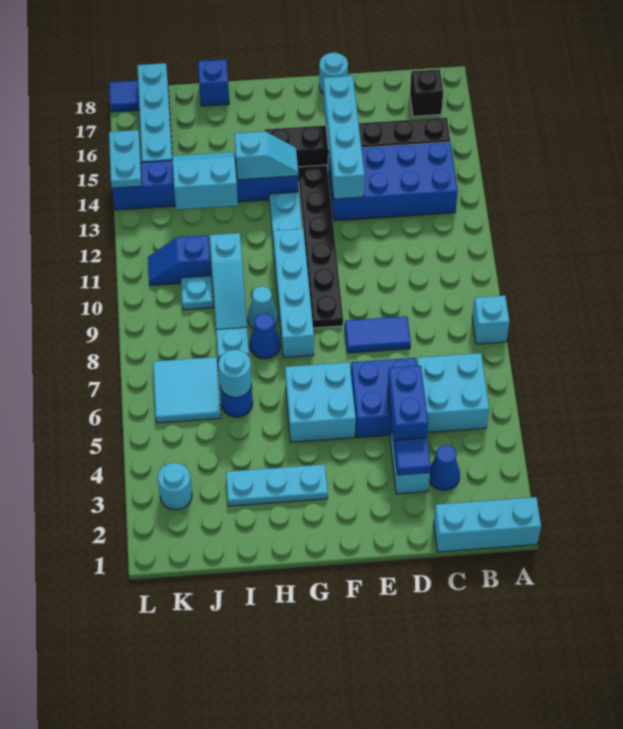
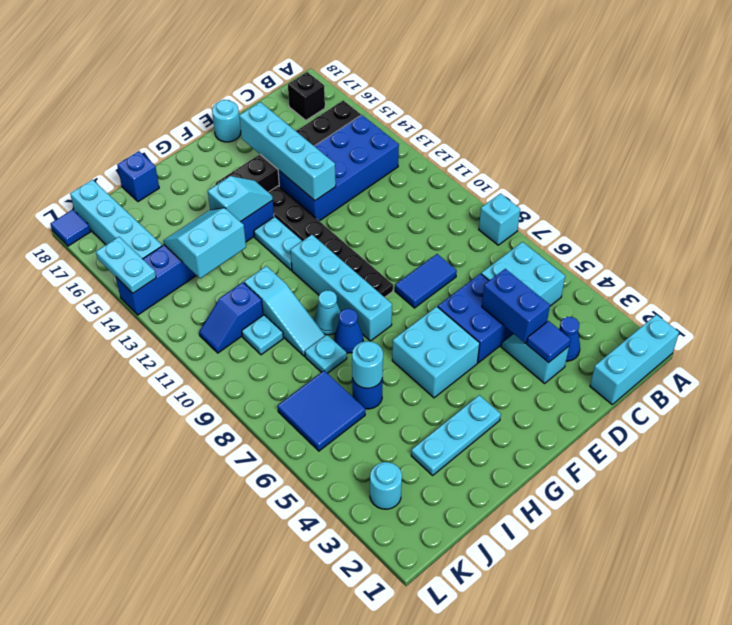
cyan 2x2 tile [153,357,221,423] -> blue 2x2 tile [278,371,365,451]

